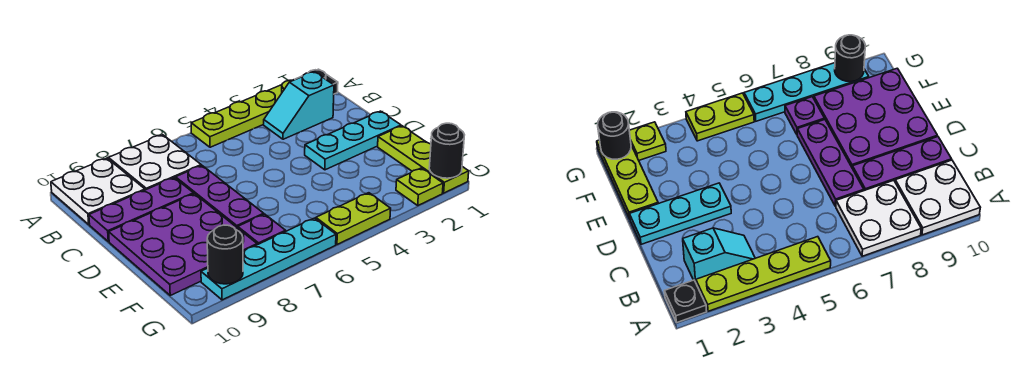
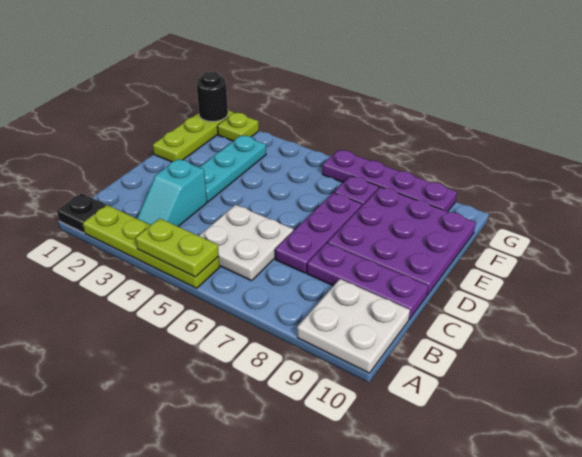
white 2x2 plate [109,135,201,190] -> white 2x2 plate moved to [199,205,293,281]
cyan 1x2 slope [264,72,334,139] -> cyan 1x2 slope turned to [137,159,207,226]
cyan 1x3 plate [305,111,401,170] -> cyan 1x3 plate turned to [200,135,266,202]
lime 1x2 plate [316,193,391,244] -> lime 1x2 plate moved to [136,219,219,277]
cyan 1x4 plate [201,218,336,300] -> purple 1x4 plate [322,150,457,211]
black 1x1 round brick [207,225,243,284] -> none

